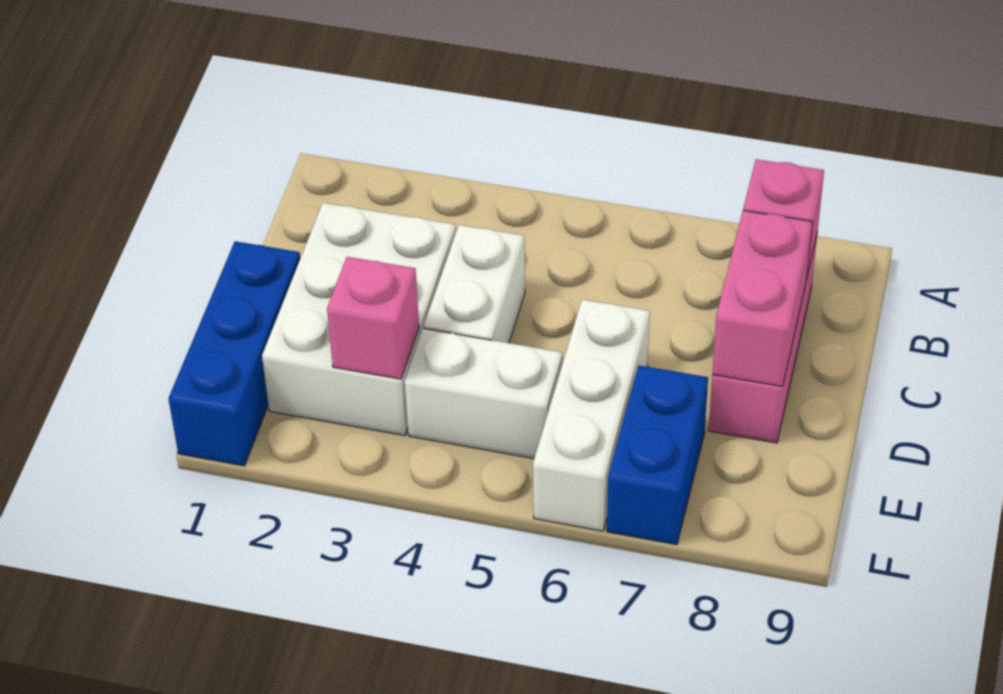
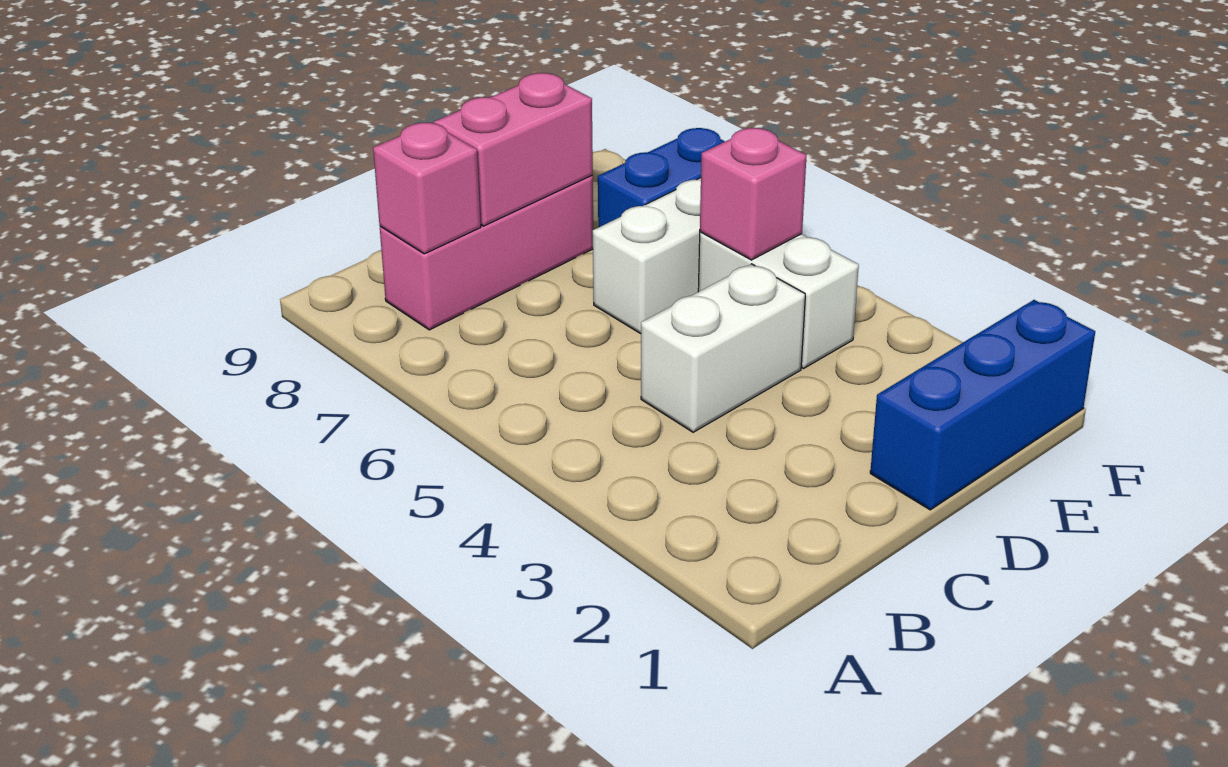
white 2x3 brick [262,203,456,436] -> none
pink 1x1 brick [327,257,419,379] -> pink 1x1 brick moved to [700,128,807,260]

